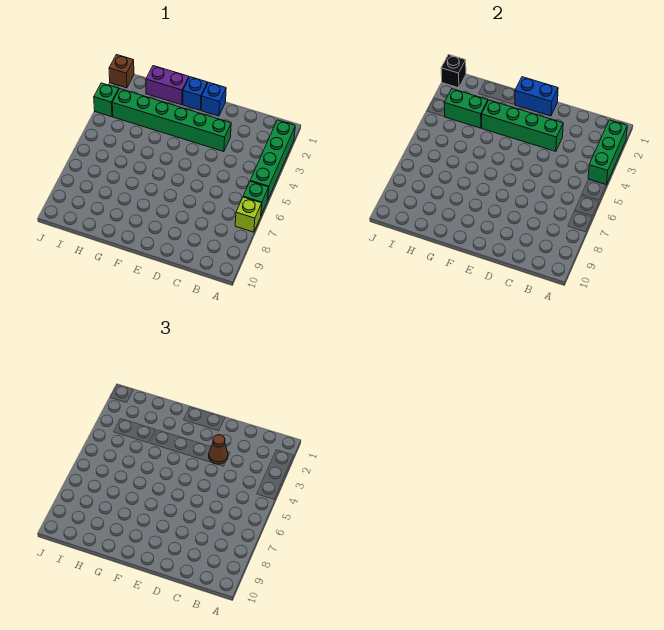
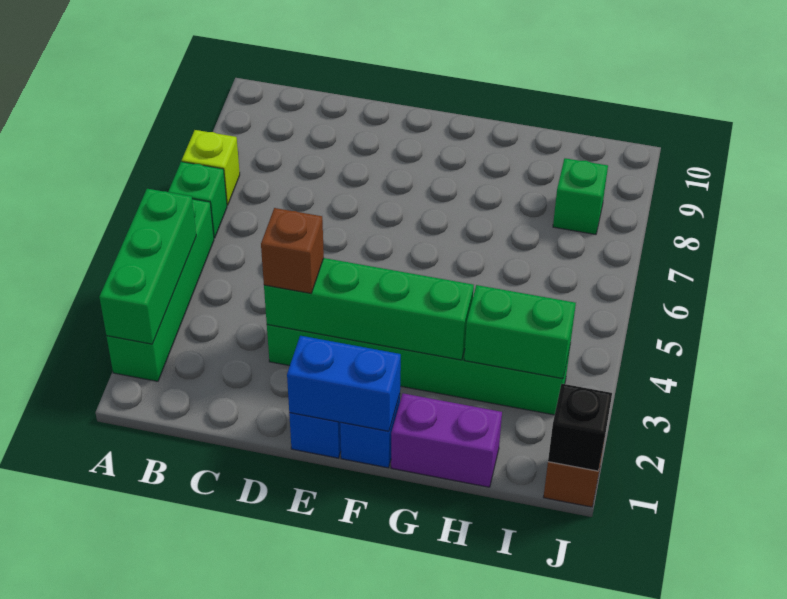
brown 1x1 cone [209,435,228,464] -> brown 1x1 brick [261,208,324,293]
green 1x1 brick [94,83,119,117] -> green 1x1 brick moved to [553,158,608,234]

